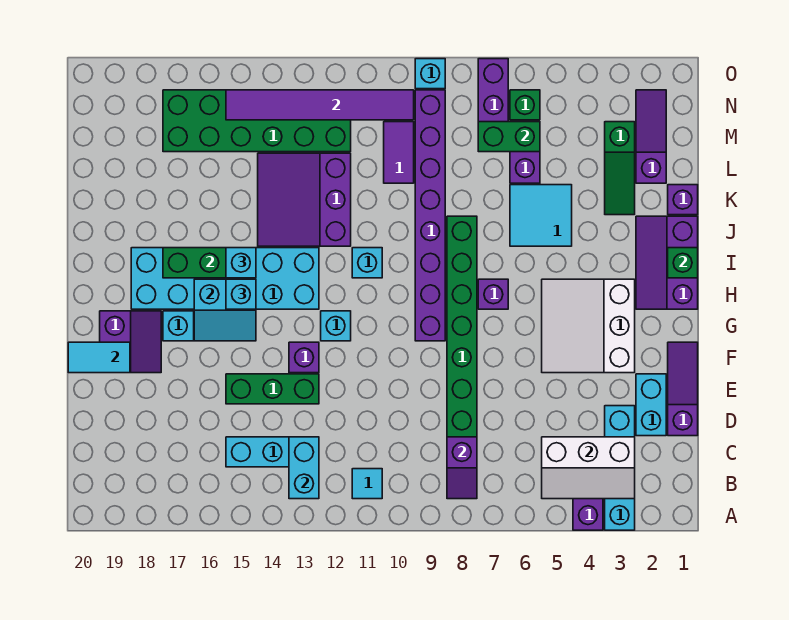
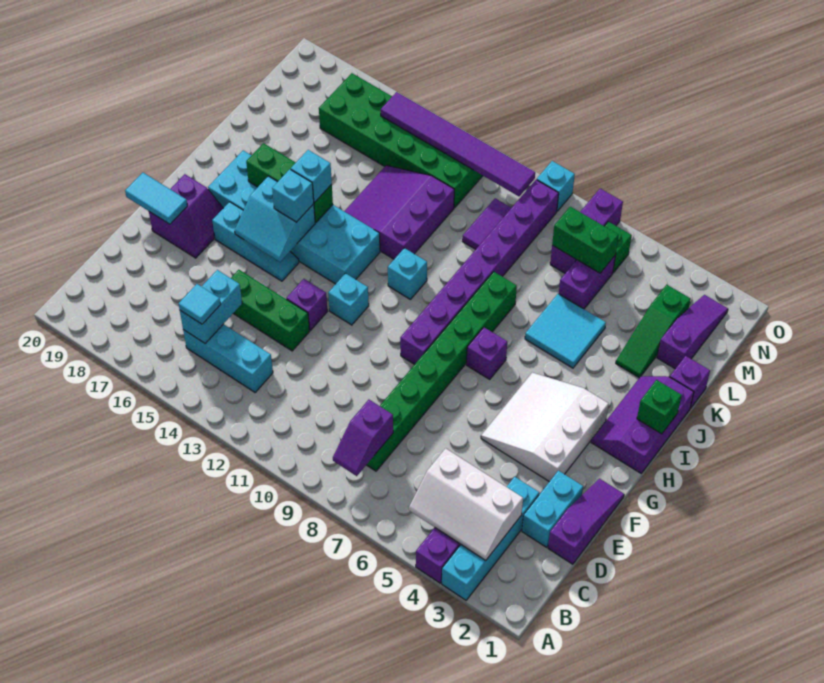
cyan 1x1 tile [352,469,382,499] -> cyan 1x1 tile moved to [179,284,221,324]
cyan 1x2 brick [289,437,319,499] -> cyan 1x2 brick moved to [180,270,242,344]

